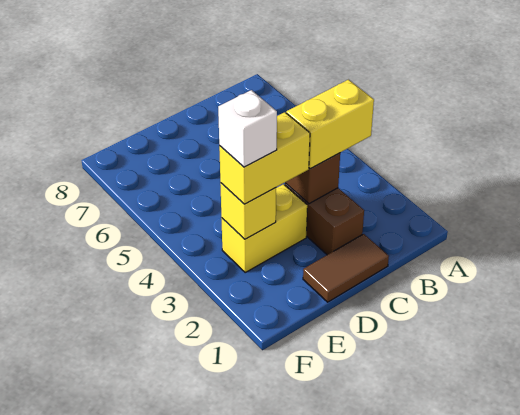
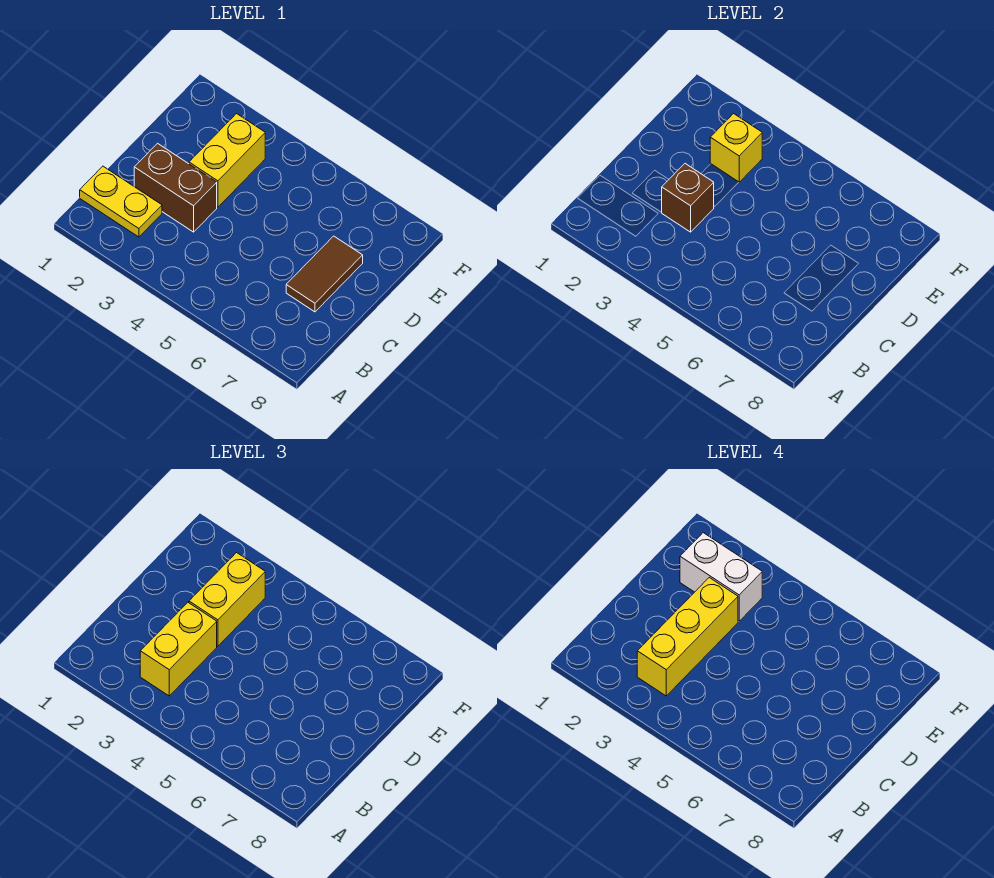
none -> yellow 1x2 plate [80,166,162,237]
none -> yellow 1x3 brick [637,577,738,696]
brown 1x2 tile [303,234,389,302] -> brown 1x2 tile moved to [286,236,363,312]
white 1x1 brick [218,90,277,167] -> white 1x2 brick [680,533,762,621]

